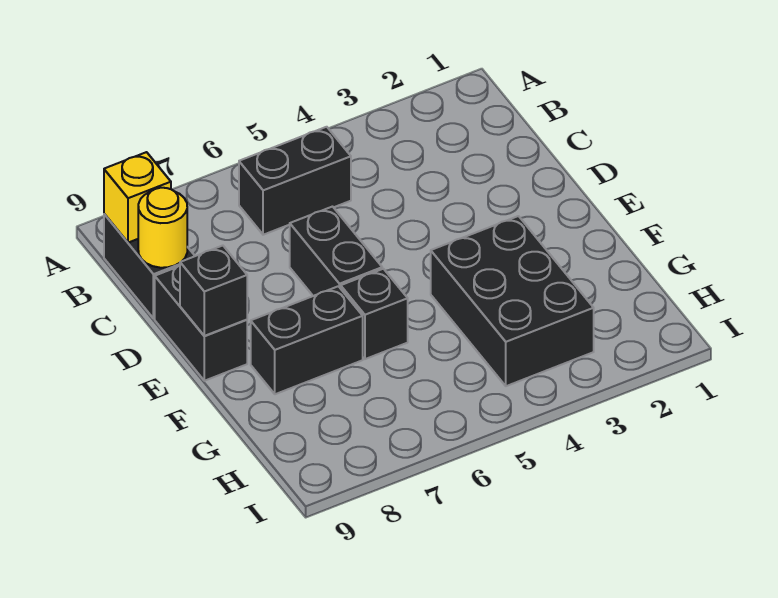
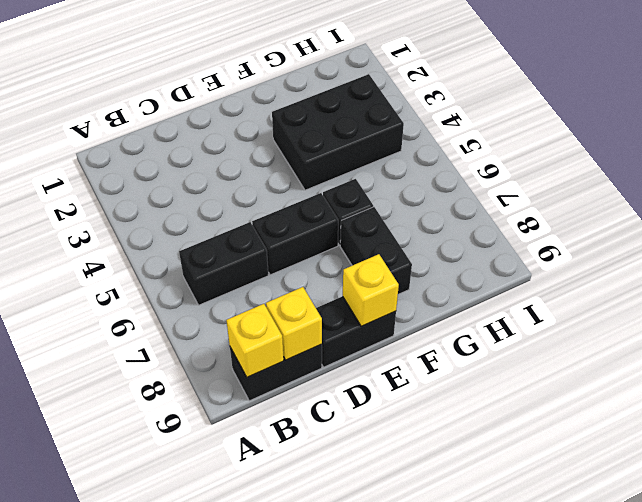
black 1x2 brick [239,127,351,235] -> black 1x2 brick turned to [179,222,268,305]
yellow 1x1 round brick [138,188,187,268] -> yellow 1x1 brick [266,287,322,360]
black 1x1 brick [180,246,247,336] -> yellow 1x1 brick [343,254,399,326]

